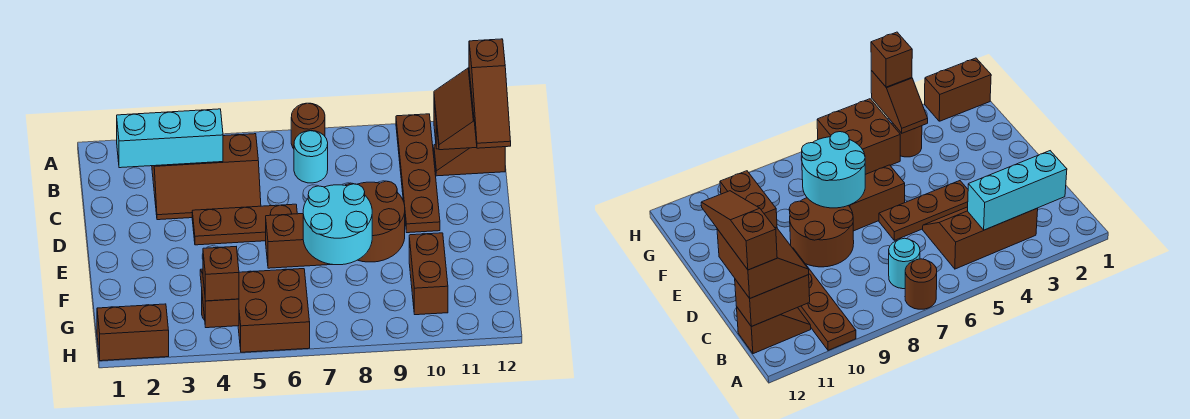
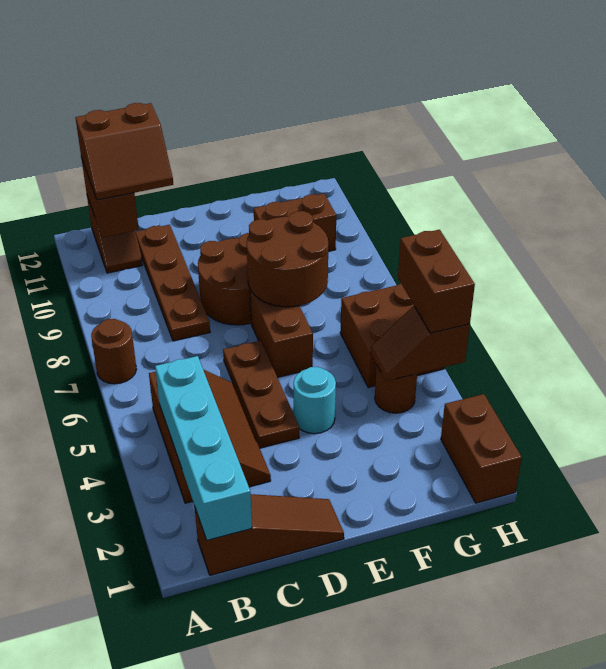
brown 1x4 plate [396,114,440,233] -> brown 1x4 plate turned to [136,225,210,341]
cyan 1x3 brick [117,109,223,168] -> cyan 1x4 brick [155,356,252,540]
cyan 1x1 round brick [294,131,328,183] -> cyan 1x1 round brick moved to [294,367,336,434]
brown 1x3 slope [469,39,511,148] -> brown 1x3 slope moved to [195,494,344,575]
cyan 2x2 round brick [303,184,372,265] -> brown 2x2 round brick [247,211,328,307]
brown 1x1 brick [203,247,239,301] -> brown 1x2 brick [398,230,475,333]

